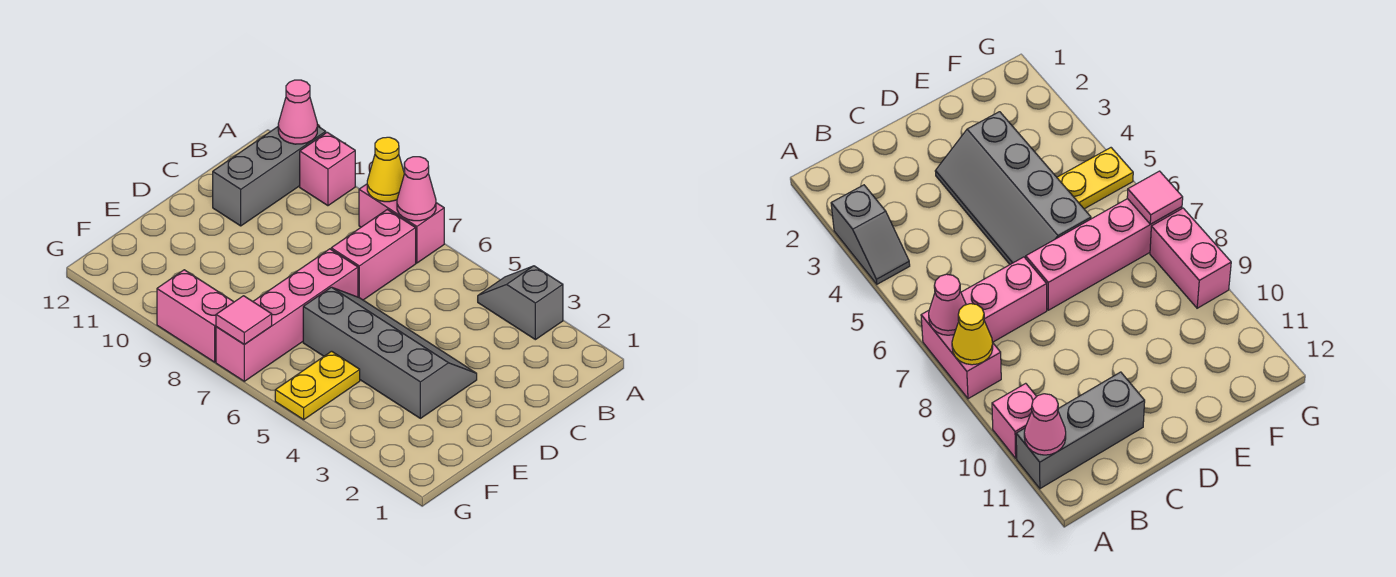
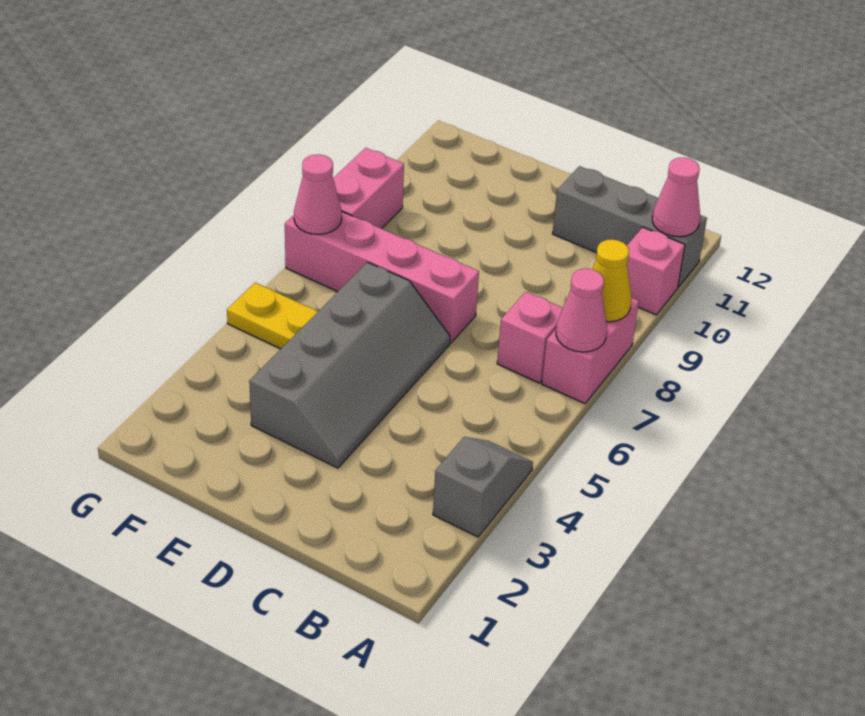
pink 1x2 brick [331,209,416,300] -> pink 1x1 brick [497,292,563,383]
pink 1x1 tile [216,296,272,344] -> pink 1x1 cone [294,154,342,234]

